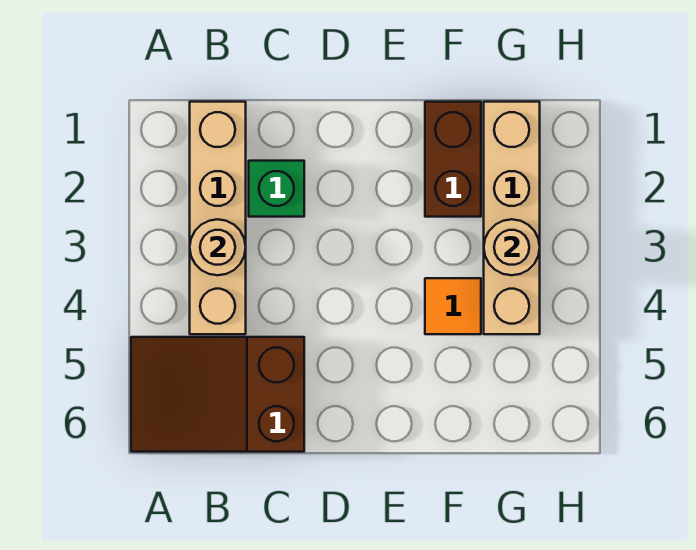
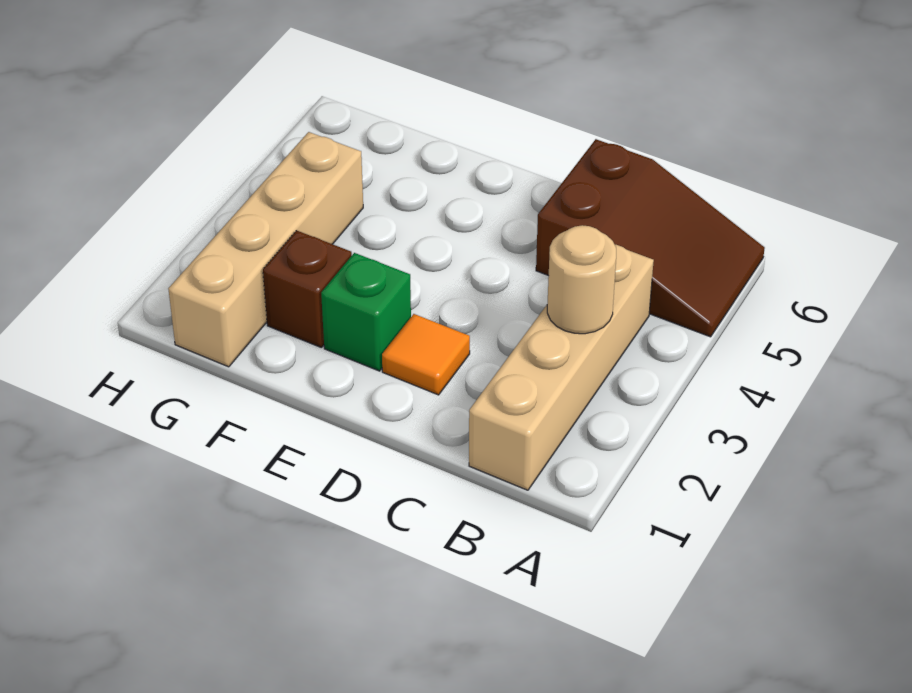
green 1x1 brick [249,161,304,217] -> green 1x1 brick moved to [321,253,411,371]
brown 1x2 brick [425,102,481,217] -> brown 1x1 brick [263,230,352,348]
orange 1x1 tile [425,278,481,334] -> orange 1x1 tile moved to [382,314,470,395]
tan 1x1 round brick [484,219,540,275] -> none

